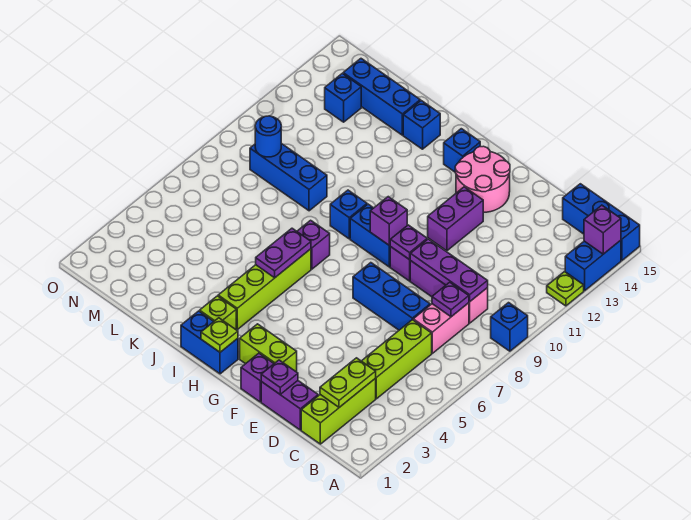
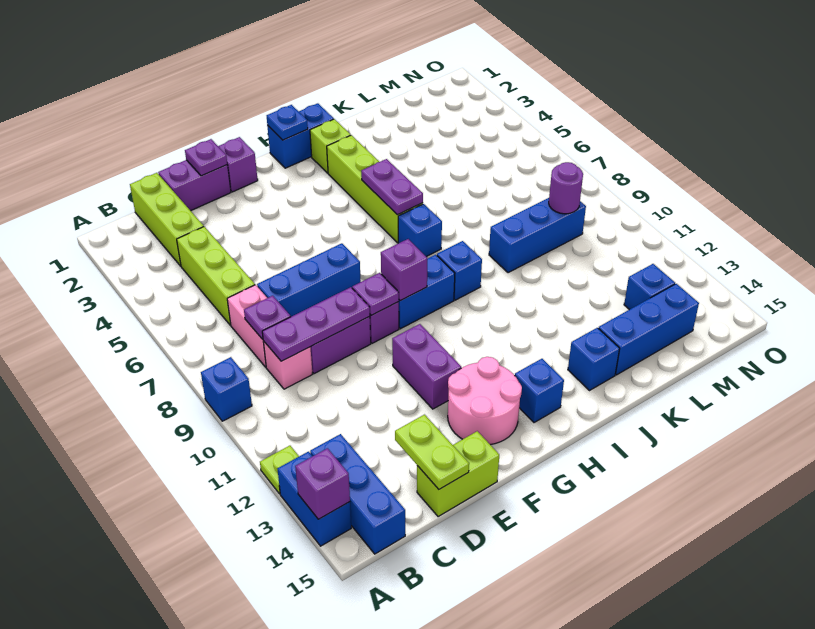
blue 1x3 brick [563,184,640,261] -> blue 1x3 brick turned to [310,434,405,554]
lime 1x2 plate [320,358,376,407] -> lime 1x2 plate moved to [395,415,469,489]
lime 1x2 brick [240,324,297,372] -> lime 1x2 brick moved to [417,431,499,517]
lime 1x1 plate [201,318,238,352] -> blue 1x1 plate [267,105,308,140]
purple 1x1 brick [297,220,330,269] -> blue 1x1 brick [398,204,442,257]
blue 1x1 round brick [255,116,281,157] -> purple 1x1 round brick [549,162,583,214]

